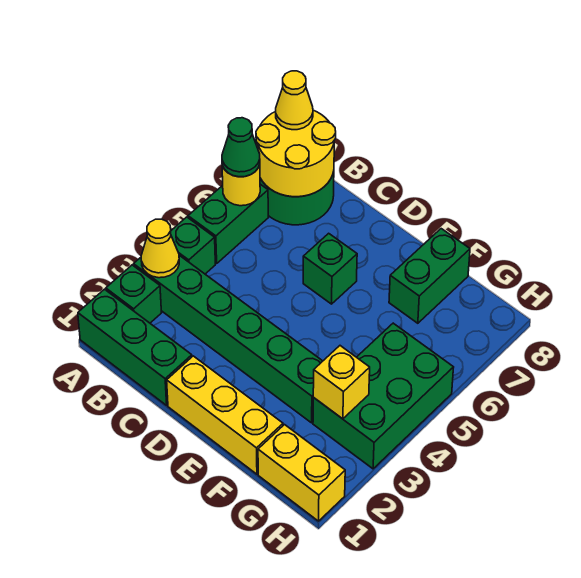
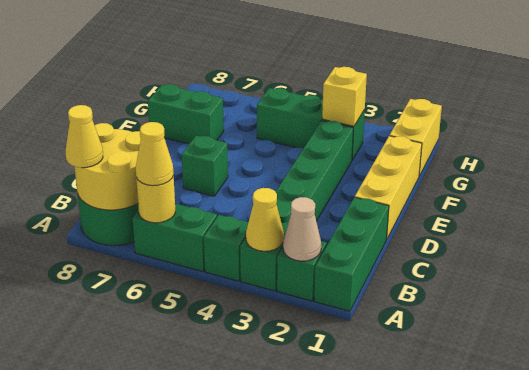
none -> tan 1x1 cone [283,197,321,261]
green 1x1 cone [222,118,260,177] -> yellow 1x1 cone [136,122,174,186]
green 2x3 brick [313,323,454,469] -> green 1x3 brick [257,88,365,160]

